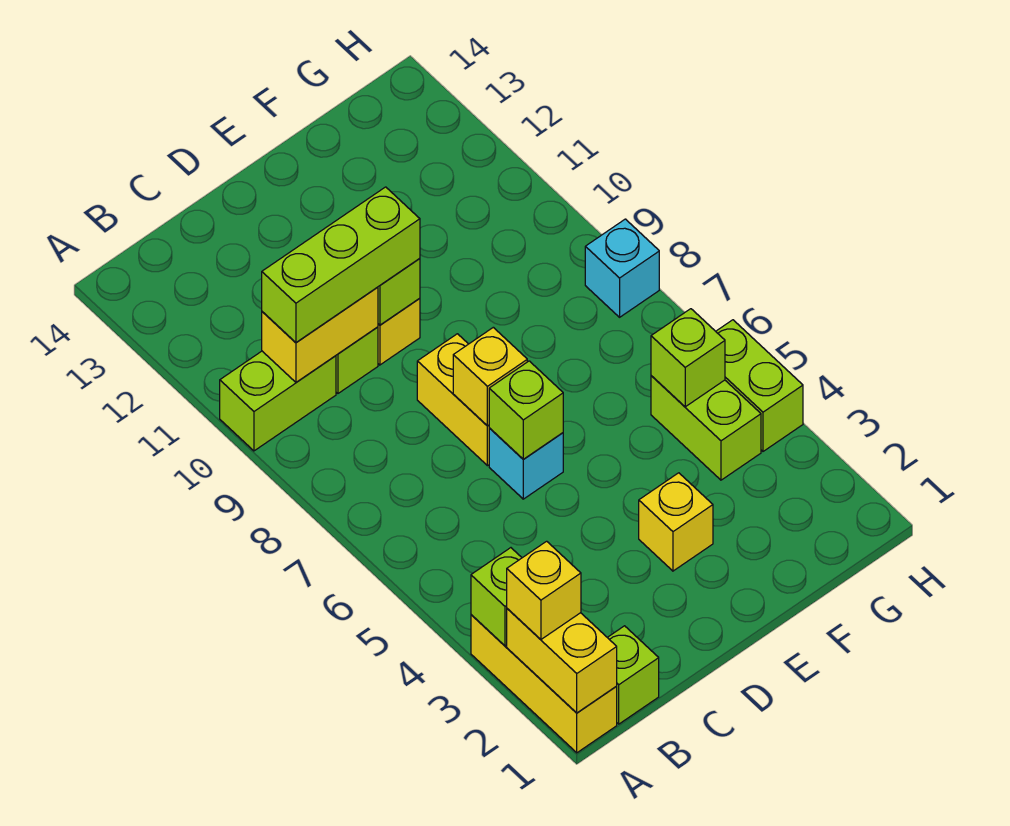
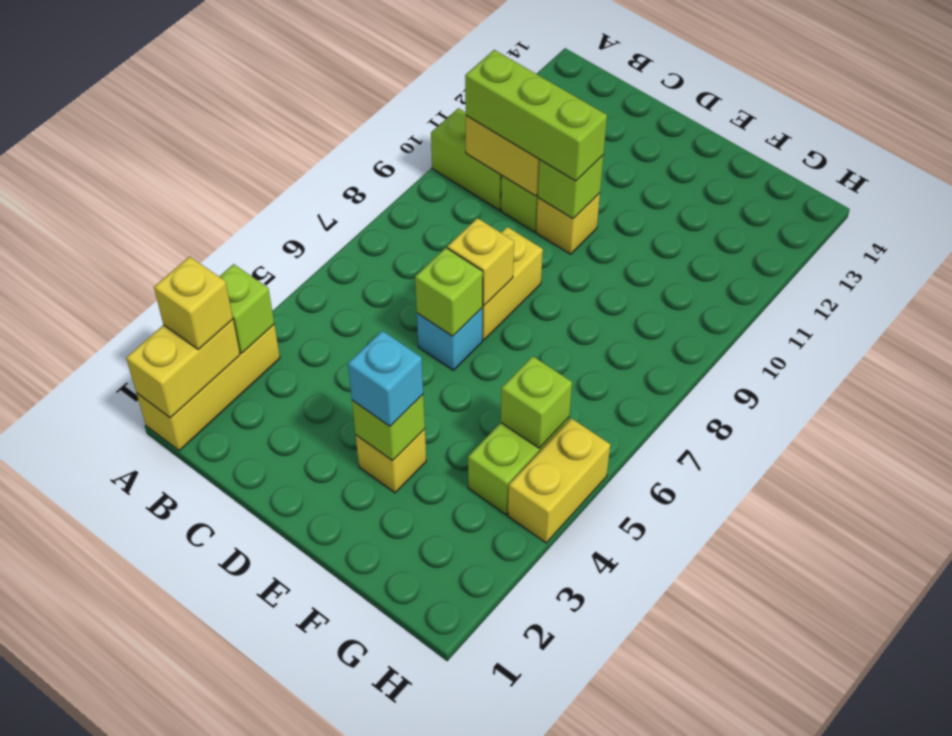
lime 1x1 brick [607,626,659,724] -> lime 1x1 brick moved to [352,395,425,461]
lime 1x2 brick [716,320,803,451] -> yellow 1x2 brick [508,418,610,543]
cyan 1x1 brick [585,219,659,317] -> cyan 1x1 brick moved to [348,331,423,426]

